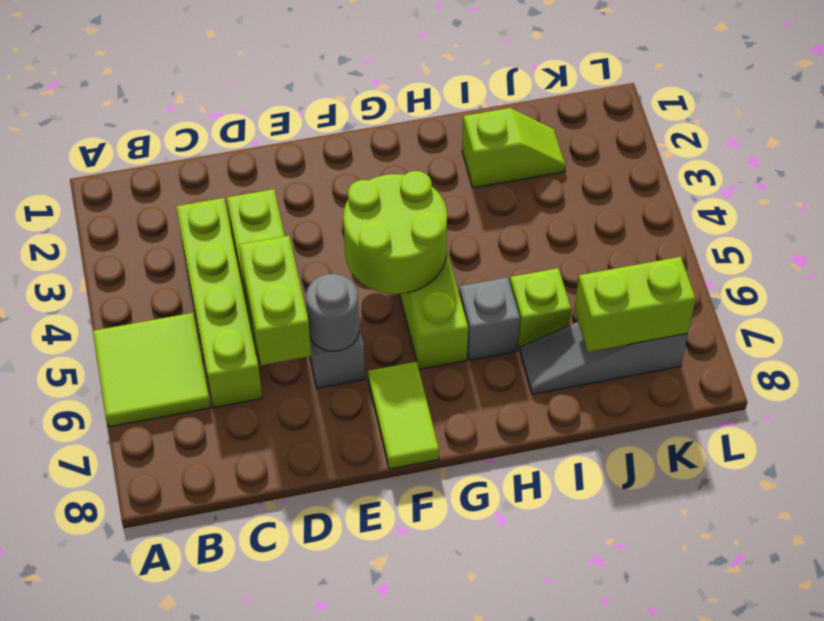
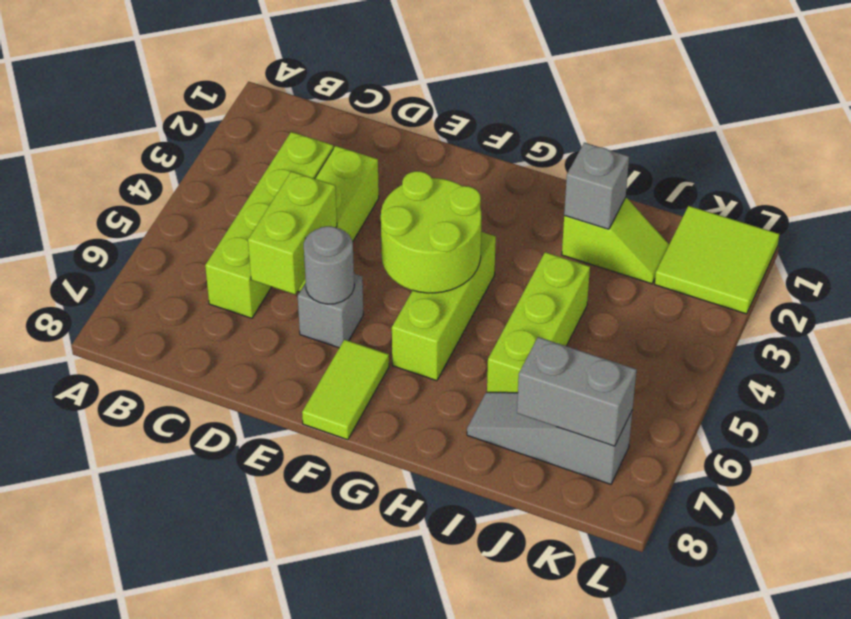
lime 2x2 tile [93,313,211,427] -> lime 2x2 tile moved to [655,206,779,314]
grey 1x1 brick [459,277,520,360] -> grey 1x1 brick moved to [564,143,629,229]
lime 1x1 brick [510,268,571,350] -> lime 1x3 brick [487,252,590,393]
lime 1x2 brick [575,257,696,352] -> grey 1x2 brick [517,337,637,446]

